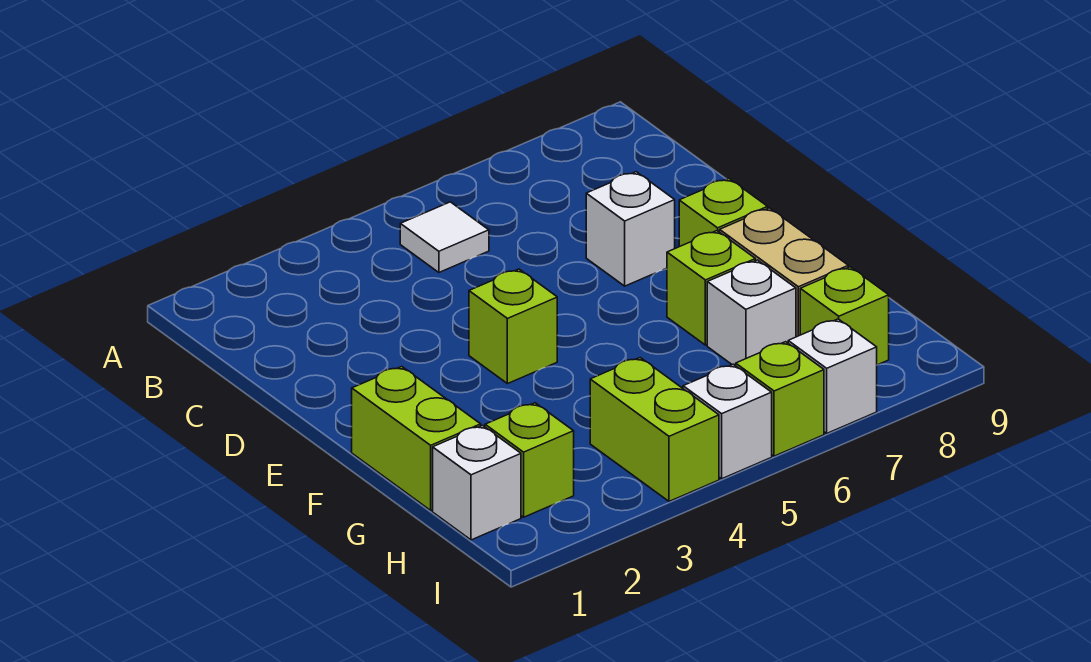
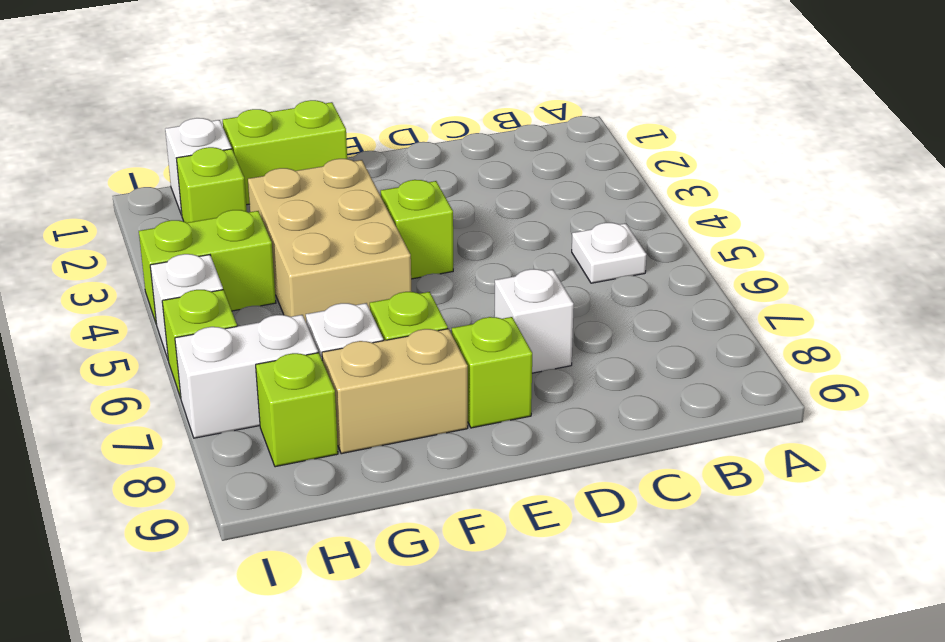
white 1x1 tile [400,202,489,272] -> white 1x1 plate [572,222,647,283]
none -> tan 2x3 brick [248,159,412,321]
white 1x1 brick [788,319,877,433] -> white 1x2 brick [175,315,318,438]

